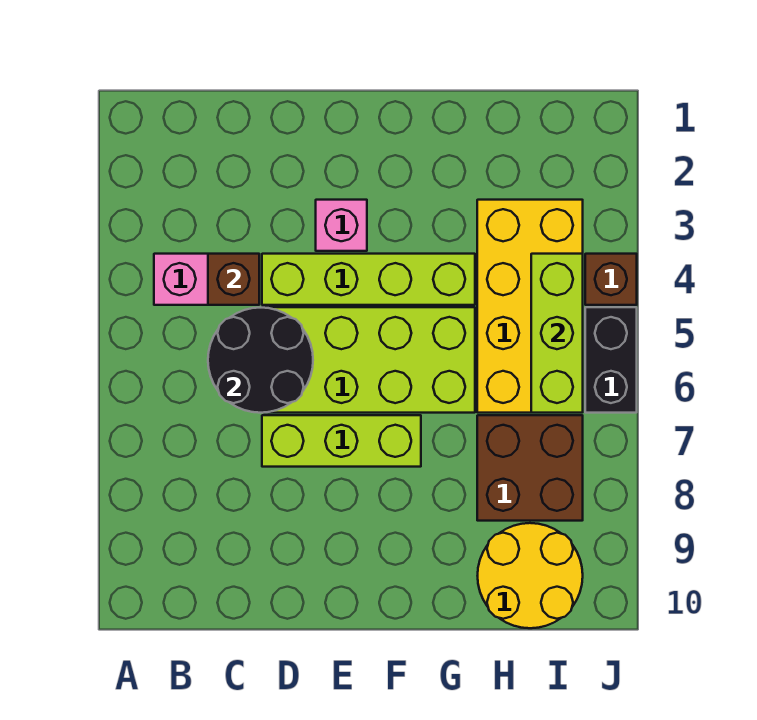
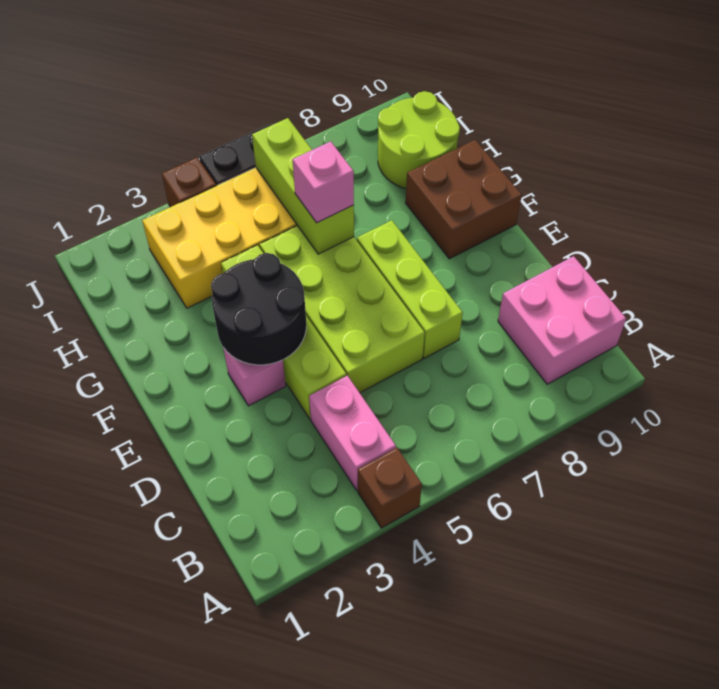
none -> pink 2x2 brick [498,256,626,384]
brown 1x1 brick [208,254,259,305] -> brown 1x1 brick moved to [358,448,422,528]
black 2x2 round brick [208,308,313,413] -> black 2x2 round brick moved to [211,253,306,365]
none -> pink 1x1 brick [293,141,354,223]
brown 2x2 brick [477,415,583,521] -> brown 2x2 brick moved to [406,140,522,259]
yellow 2x2 round brick [478,523,583,628] -> lime 2x2 round brick [378,91,460,188]
lime 1x3 brick [531,254,583,413] -> lime 1x3 brick turned to [252,118,354,254]

